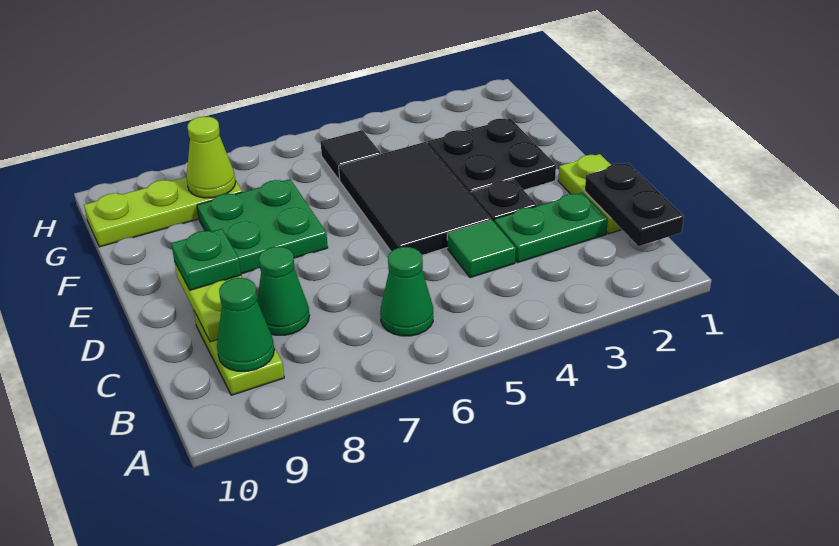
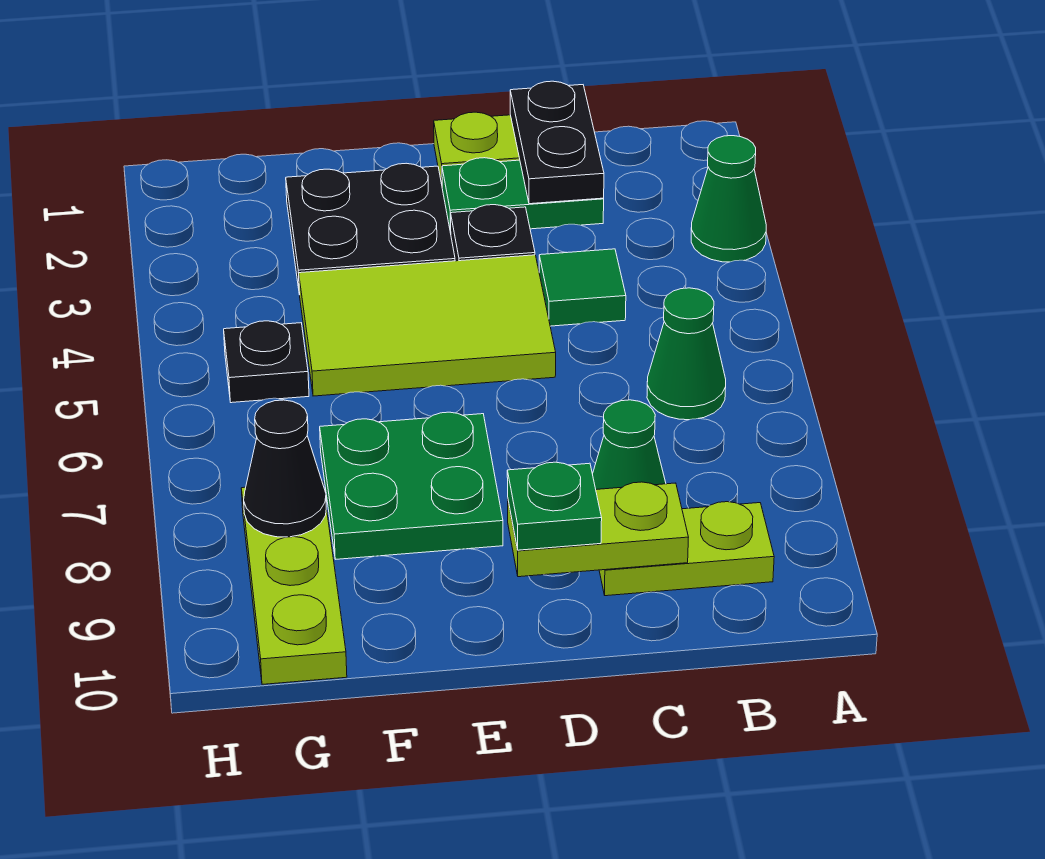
black 1x2 plate [585,163,684,246] -> black 1x2 plate turned to [510,81,604,204]
green 1x1 cone [217,278,274,371] -> green 1x1 cone moved to [691,136,766,262]
green 1x2 plate [494,193,608,263] -> green 1x2 plate turned to [442,158,604,233]
black 2x3 tile [339,142,491,255] -> lime 2x3 tile [299,255,556,396]
black 1x1 tile [321,130,381,180] -> black 1x1 plate [224,321,309,403]
lime 1x1 cone [186,116,236,198] -> black 1x1 cone [244,400,326,537]

